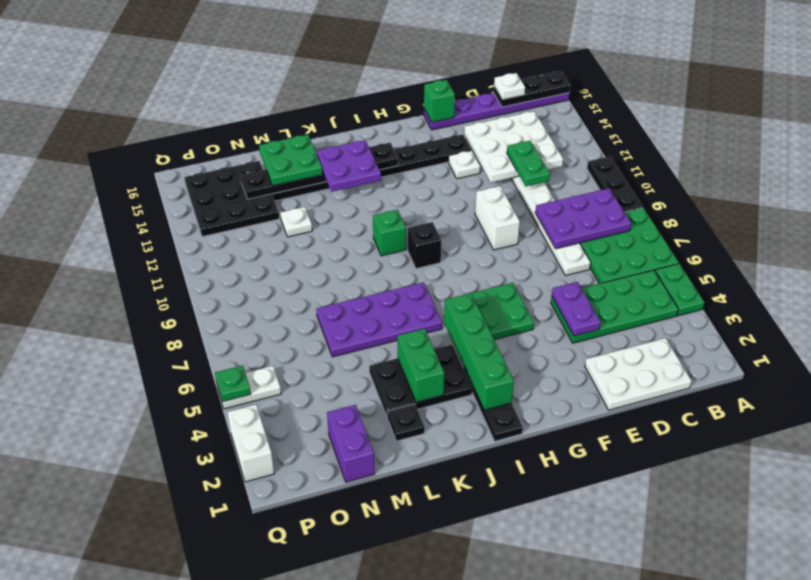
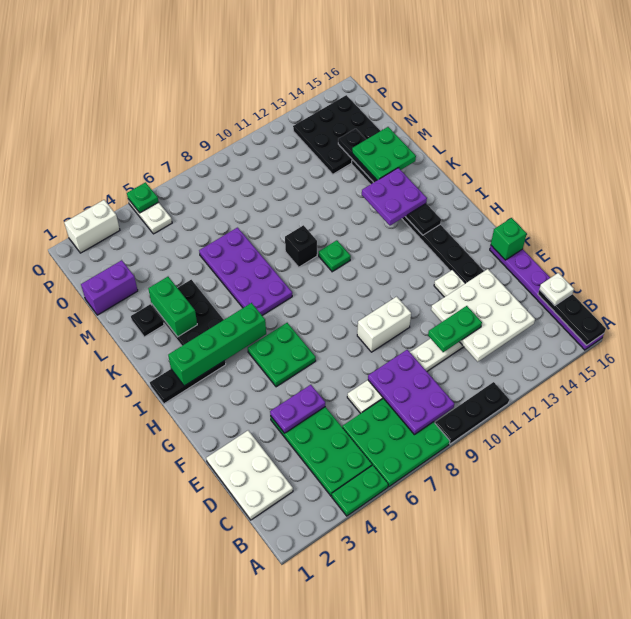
black 1x1 brick [408,222,441,269] -> black 1x1 brick moved to [285,225,317,267]
green 1x1 brick [373,210,406,256] -> green 1x1 plate [319,240,351,272]
green 1x2 brick [398,329,444,402] -> green 1x2 brick turned to [148,277,197,337]
white 1x1 plate [280,207,312,237] -> none

